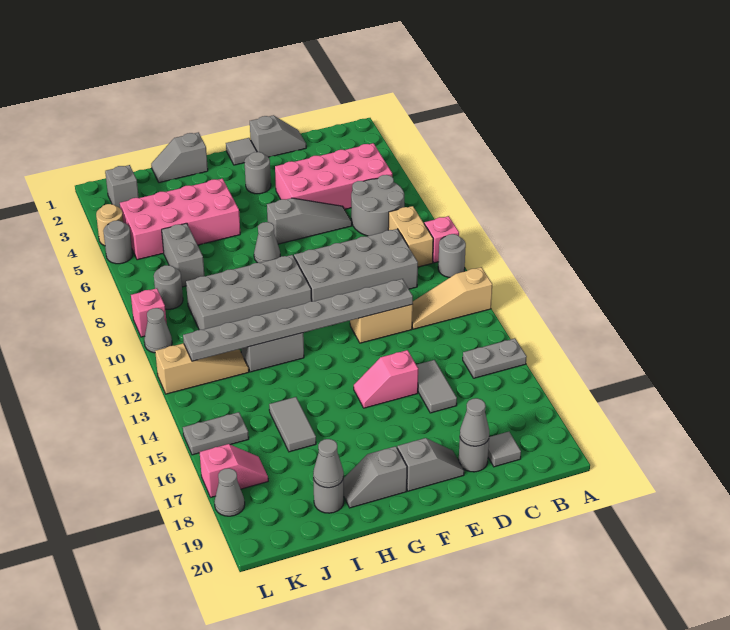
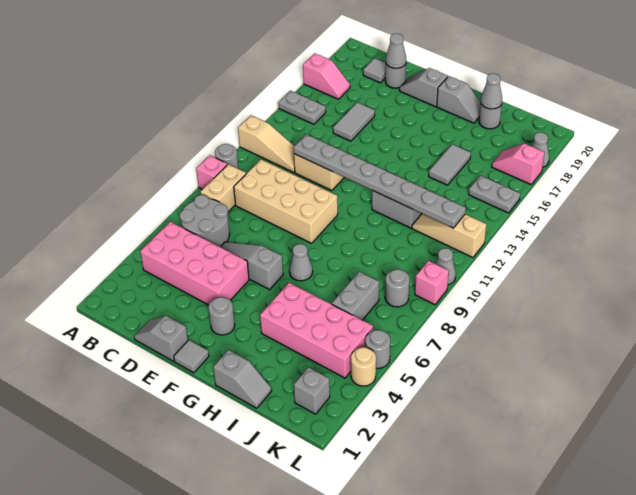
grey 2x4 brick [294,229,418,301] -> tan 2x4 brick [234,159,338,243]
pink 1x2 slope [354,350,418,408] -> pink 1x2 slope moved to [303,53,350,99]
grey 2x4 brick [186,255,312,330] -> none

